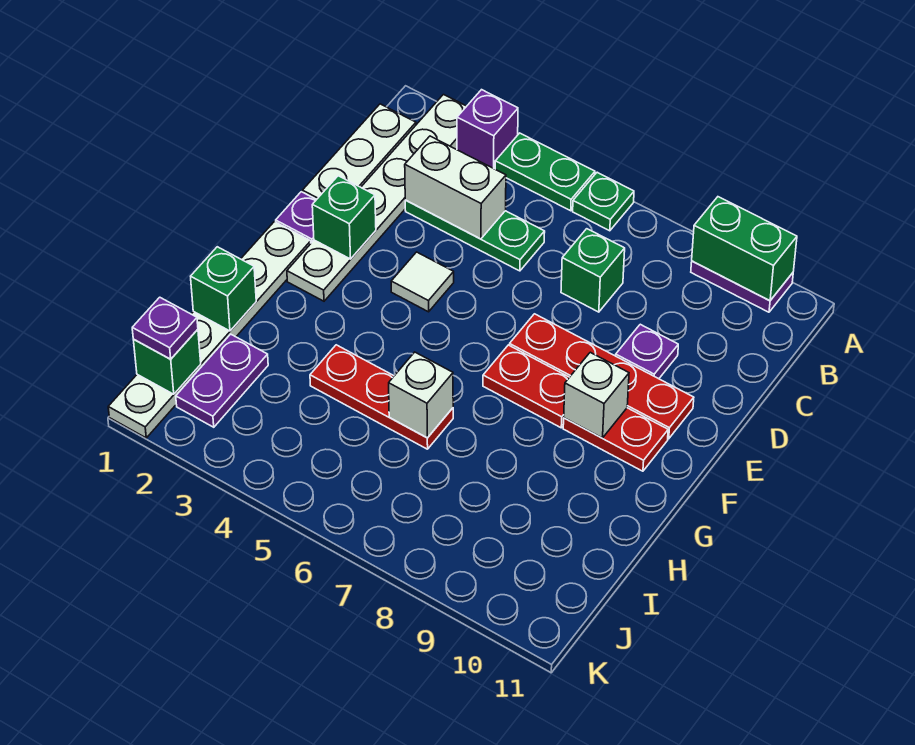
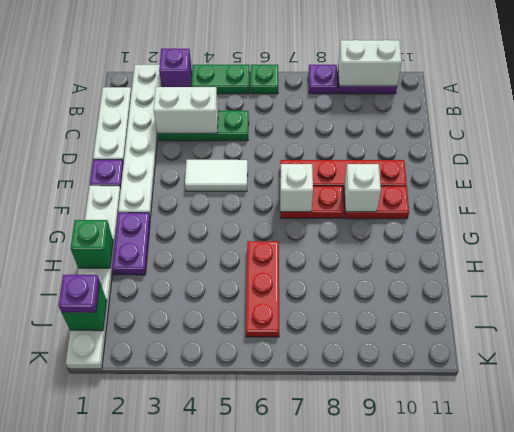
green 1x2 brick [692,197,797,301] -> white 1x2 brick [338,40,402,86]
green 1x1 brick [561,229,625,312] -> none
purple 1x1 plate [616,324,678,379] -> purple 1x1 plate moved to [309,64,338,94]
green 1x1 brick [312,176,376,259] -> none
white 1x1 tile [391,252,454,312] -> white 1x2 tile [185,160,248,191]
red 1x3 plate [310,345,453,449] -> red 1x3 plate turned to [246,241,279,337]
white 1x1 brick [389,352,453,438] -> white 1x1 brick moved to [280,164,313,212]
purple 1x2 plate [176,334,268,427] -> purple 1x2 plate moved to [112,213,150,275]

